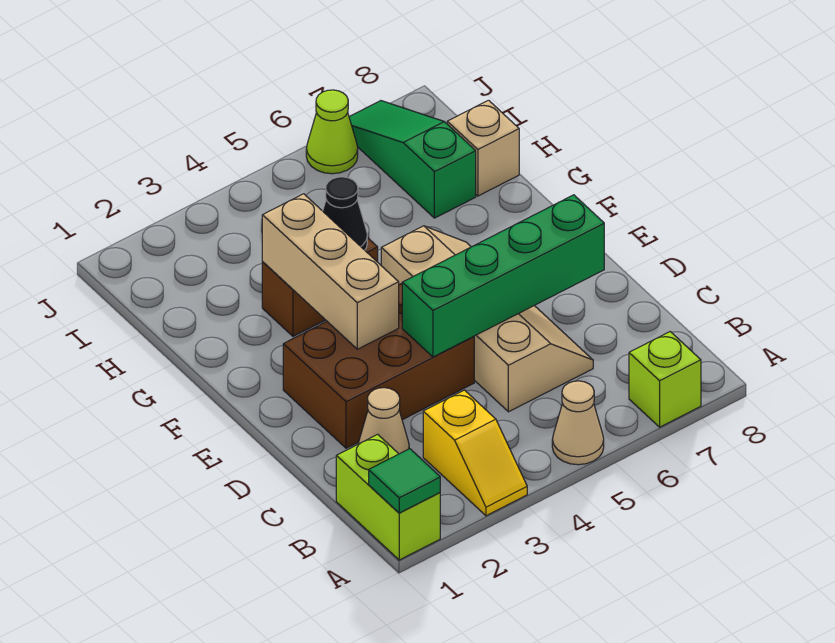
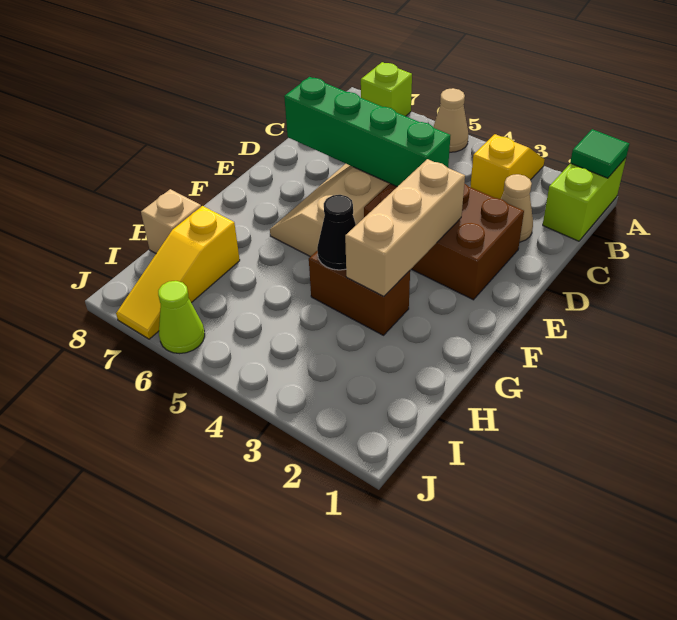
green 1x3 slope [349,101,476,218] -> yellow 1x3 slope [116,206,240,339]

